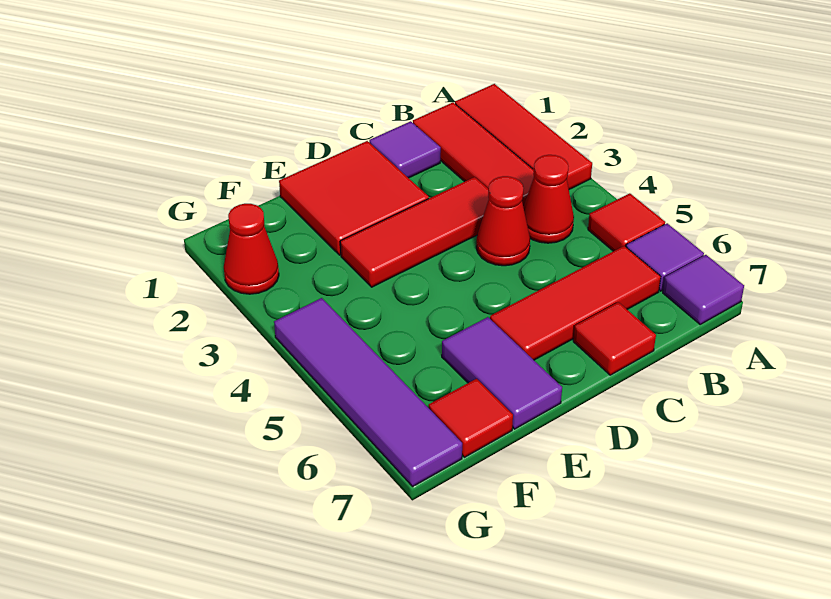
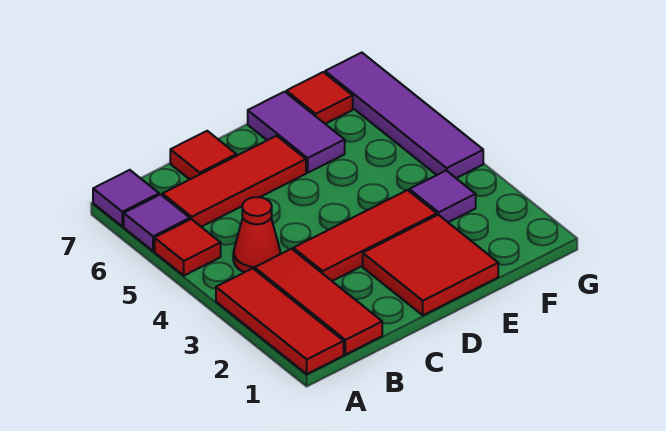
purple 1x1 tile [369,121,441,178] -> purple 1x1 tile moved to [409,171,476,222]
red 1x1 cone [476,176,530,266] -> none
red 1x1 cone [224,204,279,294] -> none

